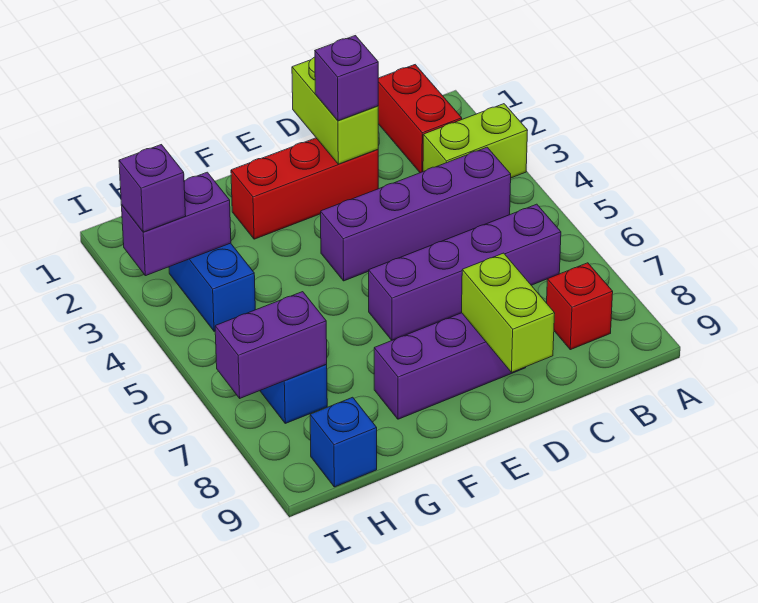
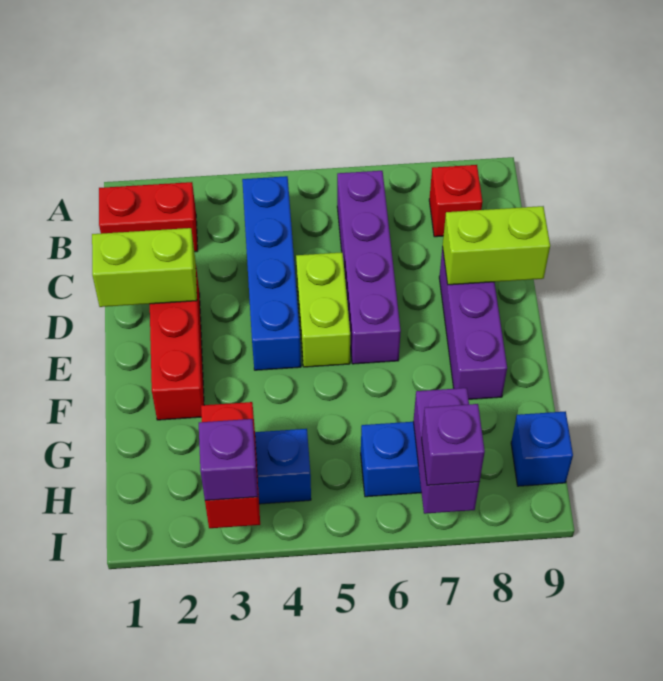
lime 1x2 brick [423,104,528,178] -> lime 1x2 brick moved to [296,252,350,367]
purple 1x4 brick [321,147,511,281] -> blue 1x4 brick [242,176,301,370]
purple 1x1 brick [315,36,378,121] -> purple 1x1 brick moved to [422,404,485,485]
purple 1x2 brick [121,172,231,276] -> red 1x2 brick [201,402,260,528]

